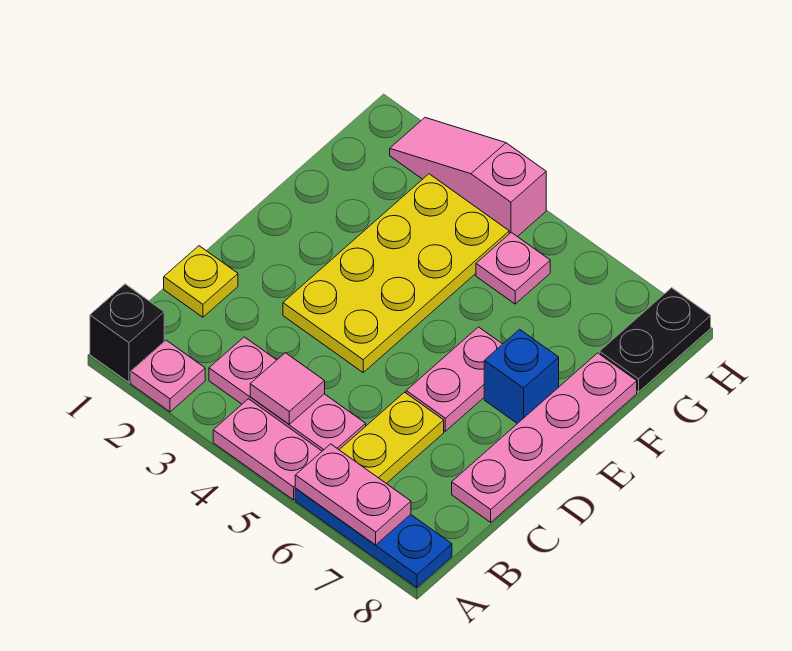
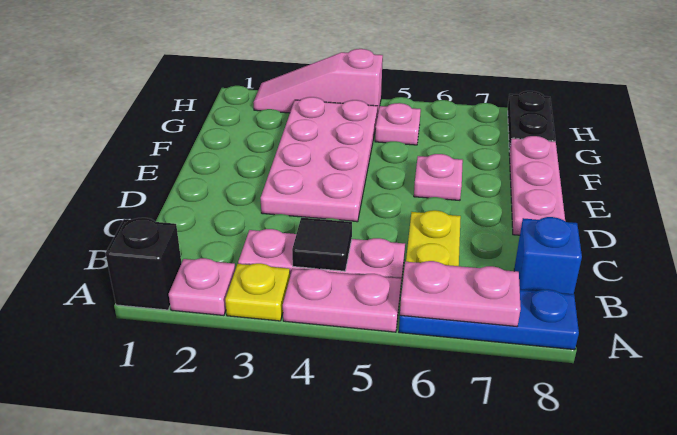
pink 1x1 tile [250,353,325,424] -> black 1x1 tile [292,218,352,271]
yellow 1x1 plate [164,246,238,317] -> yellow 1x1 plate moved to [225,263,290,321]
pink 1x4 plate [452,353,637,522] -> pink 1x3 plate [509,136,565,235]
yellow 2x4 plate [283,174,509,372] -> pink 2x4 plate [261,97,378,222]
pink 1x2 plate [406,327,502,431] -> pink 1x1 plate [414,154,463,200]
blue 1x1 brick [484,329,559,424] -> blue 1x1 brick moved to [514,217,582,294]

